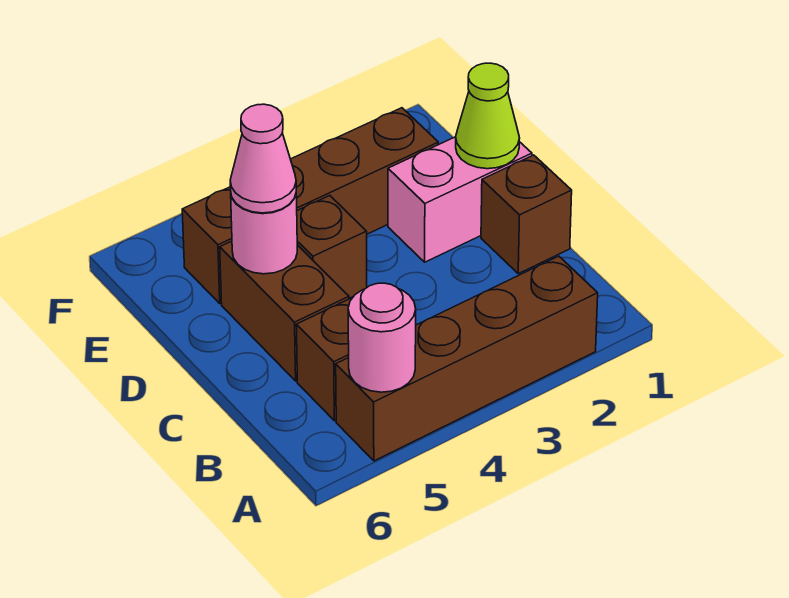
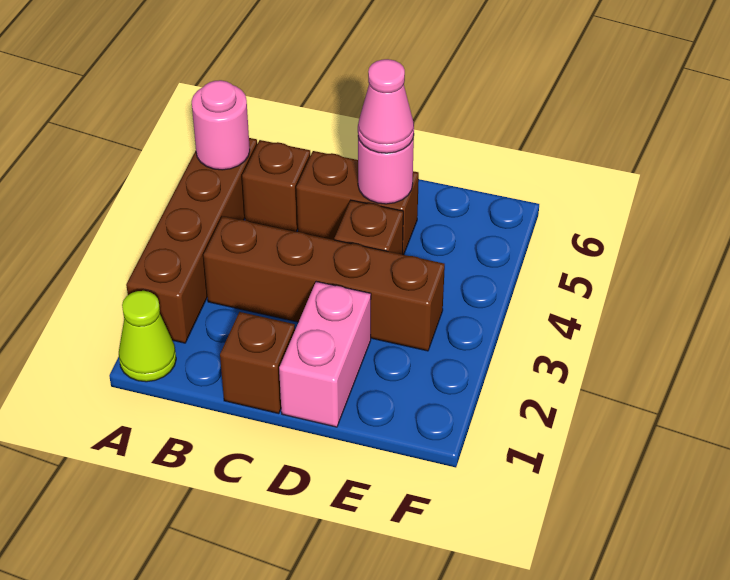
lime 1x1 cone [456,63,520,169] -> lime 1x1 cone moved to [119,291,176,382]
brown 1x4 brick [182,108,438,304] -> brown 1x4 brick turned to [204,216,445,351]

